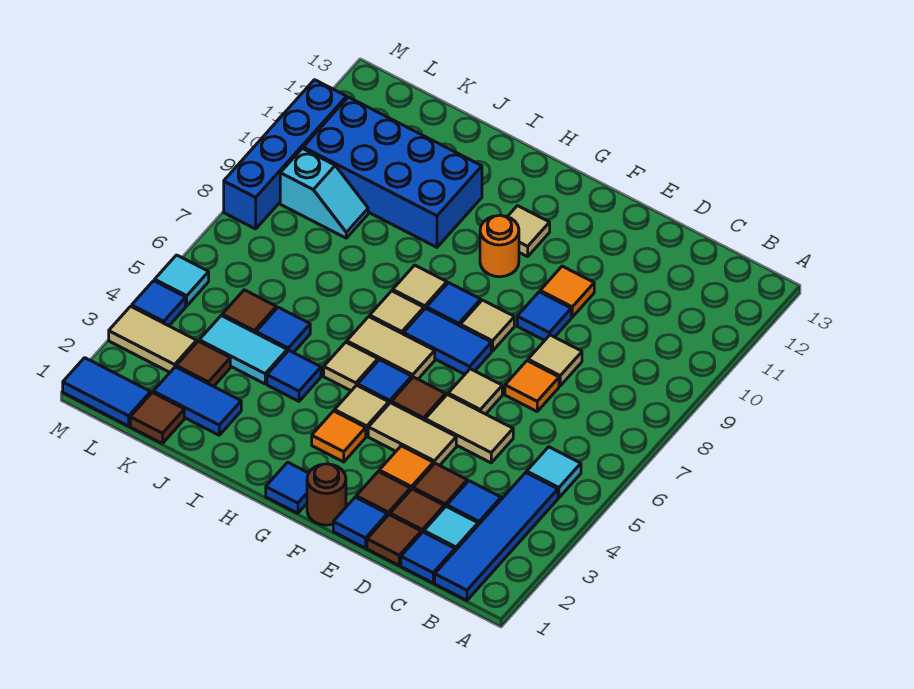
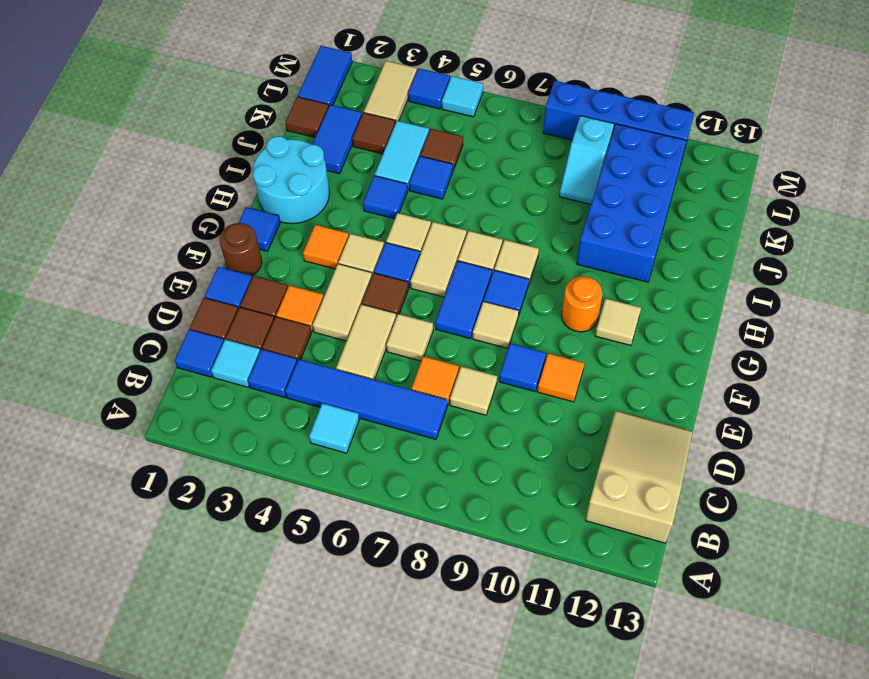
blue 1x4 tile [435,473,558,600] -> blue 1x4 tile moved to [285,359,448,439]
none -> tan 2x3 slope [585,411,692,543]
none -> cyan 2x2 round brick [253,136,329,224]

